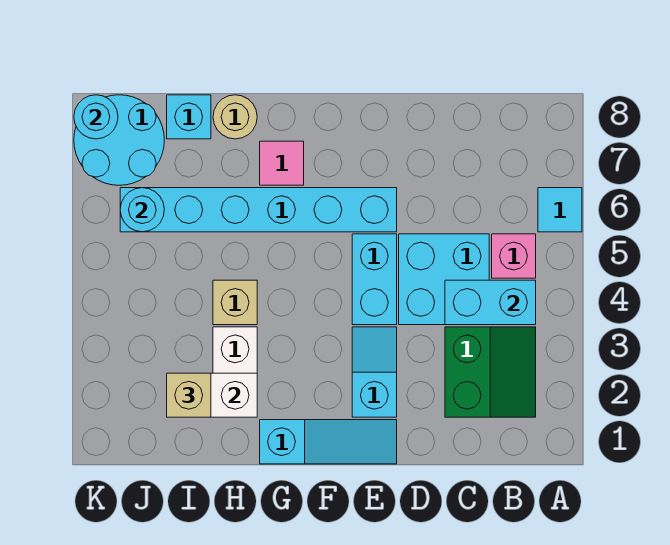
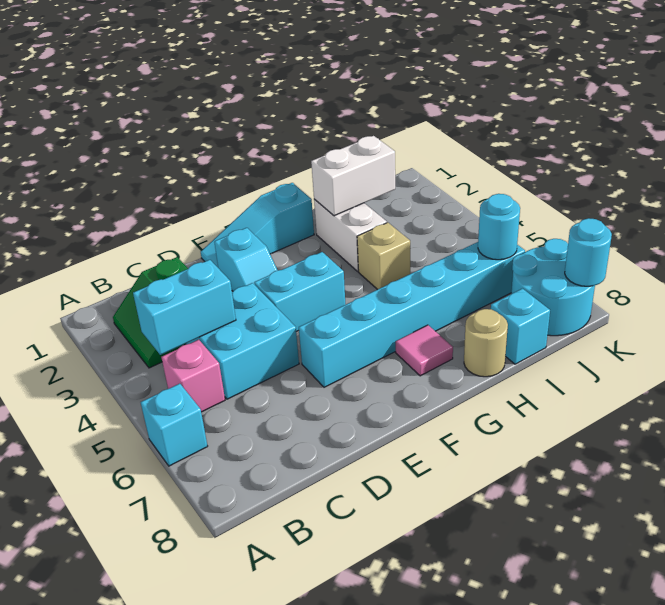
cyan 1x1 tile [538,188,582,232] -> cyan 1x1 brick [141,384,208,466]
cyan 1x2 brick [352,234,397,325] -> cyan 1x2 brick turned to [254,252,345,332]
tan 1x1 brick [167,373,211,417] -> none

